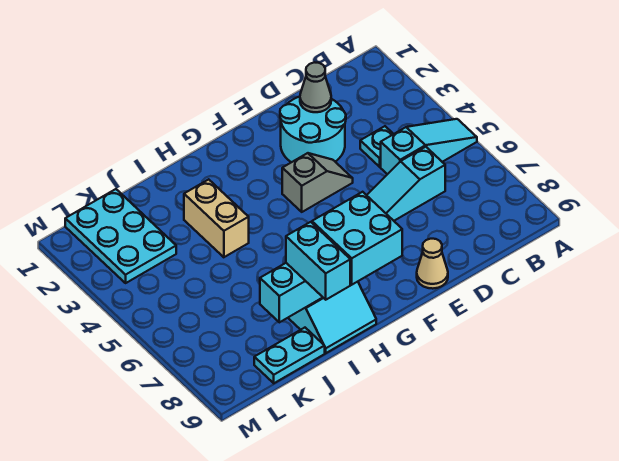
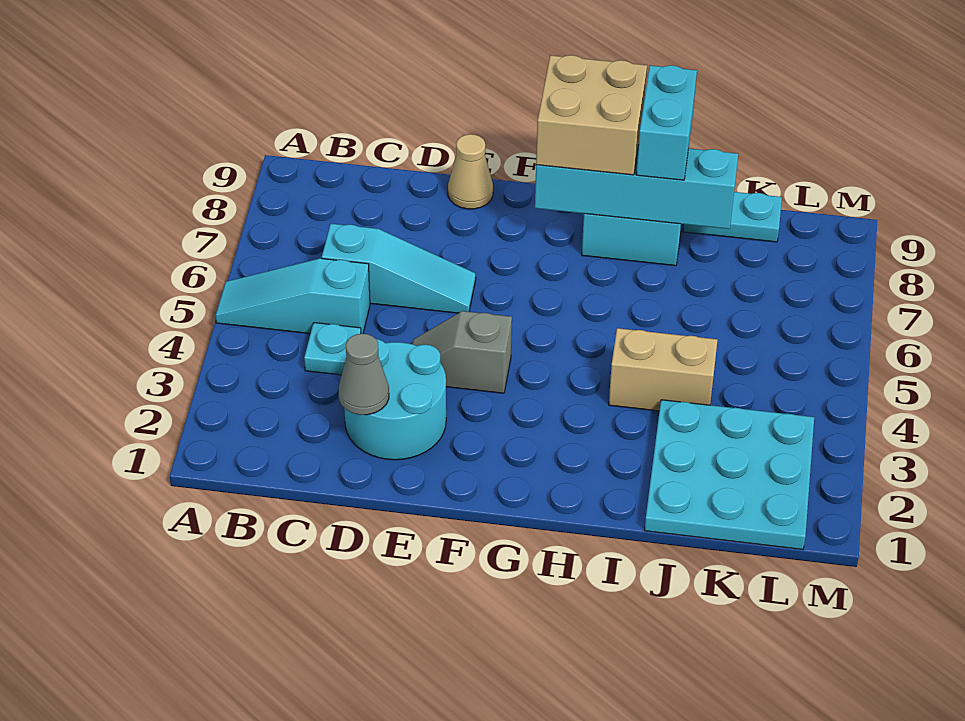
cyan 2x2 brick [312,192,402,285] -> tan 2x2 brick [536,55,647,175]
tan 1x2 brick [184,179,249,257] -> tan 1x2 brick turned to [609,328,717,411]
cyan 2x3 plate [65,189,176,283] -> cyan 3x3 plate [645,400,814,549]

